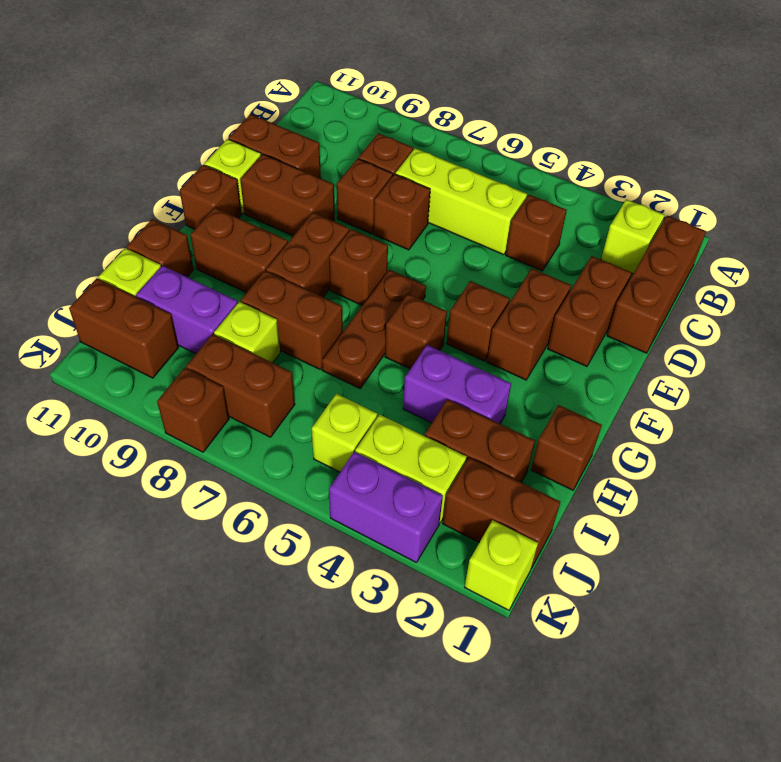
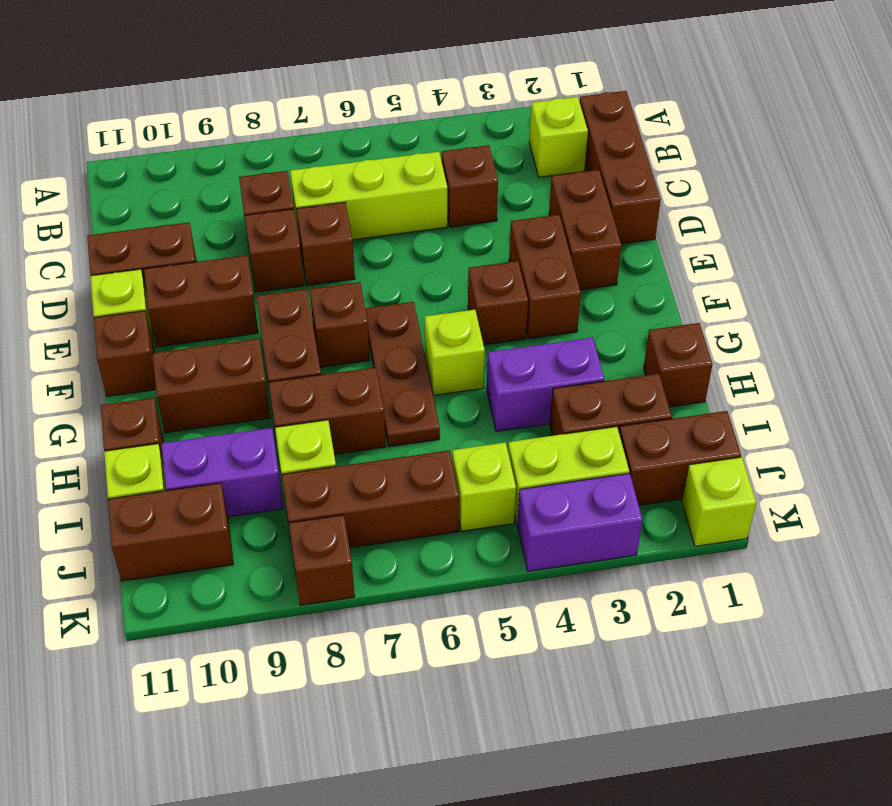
brown 1x1 brick [385,294,447,369] -> lime 1x1 brick [425,310,485,395]
brown 1x2 brick [186,334,295,437] -> brown 1x3 brick [282,451,459,548]

